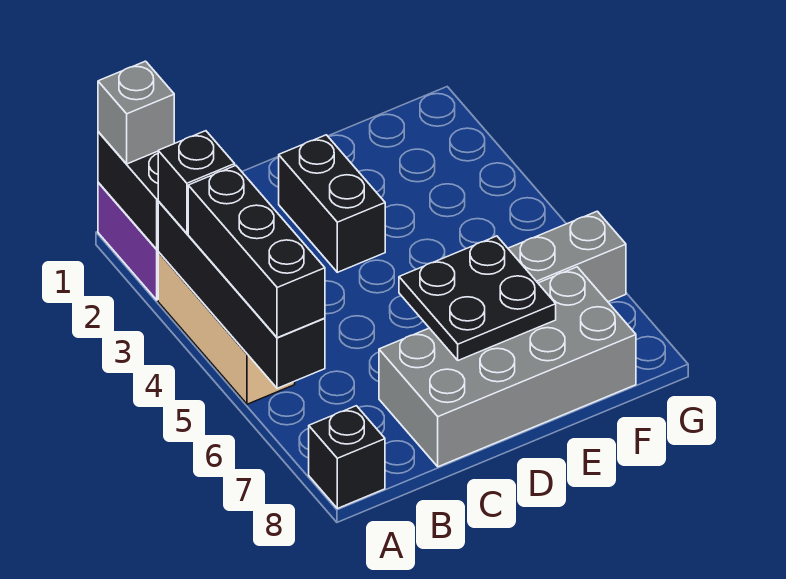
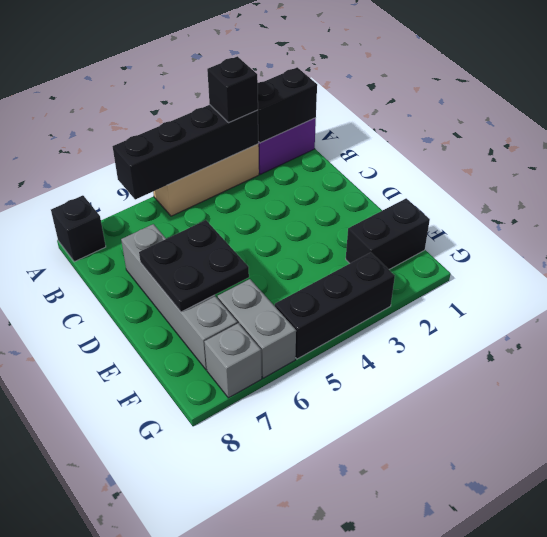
grey 1x1 brick [98,61,174,164] -> grey 1x1 brick moved to [204,323,262,398]
black 1x3 brick [188,166,325,338] -> black 1x3 brick moved to [275,253,395,359]
grey 2x4 brick [379,267,636,467] -> grey 1x4 brick [121,224,237,370]
black 1x2 brick [279,135,385,272] -> black 1x2 brick moved to [346,198,430,269]

